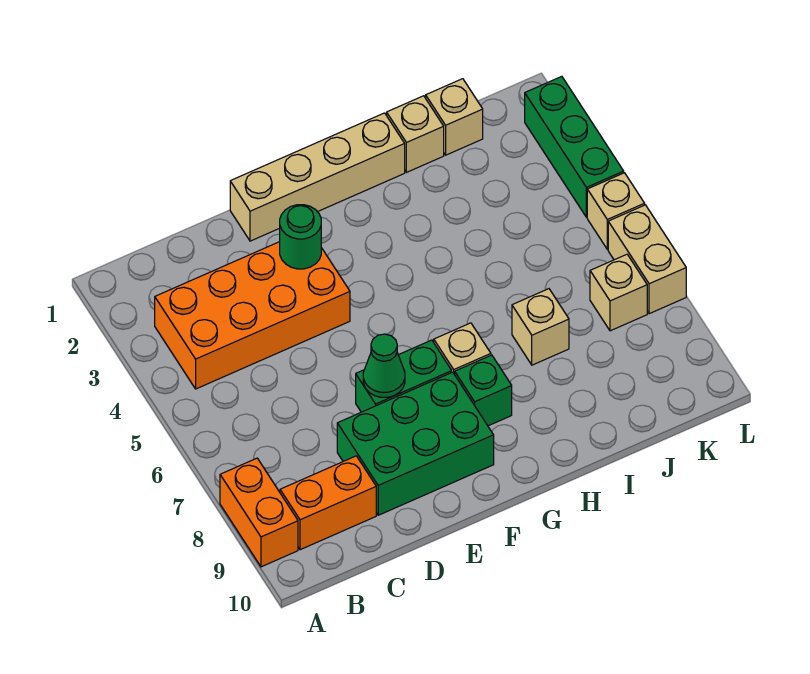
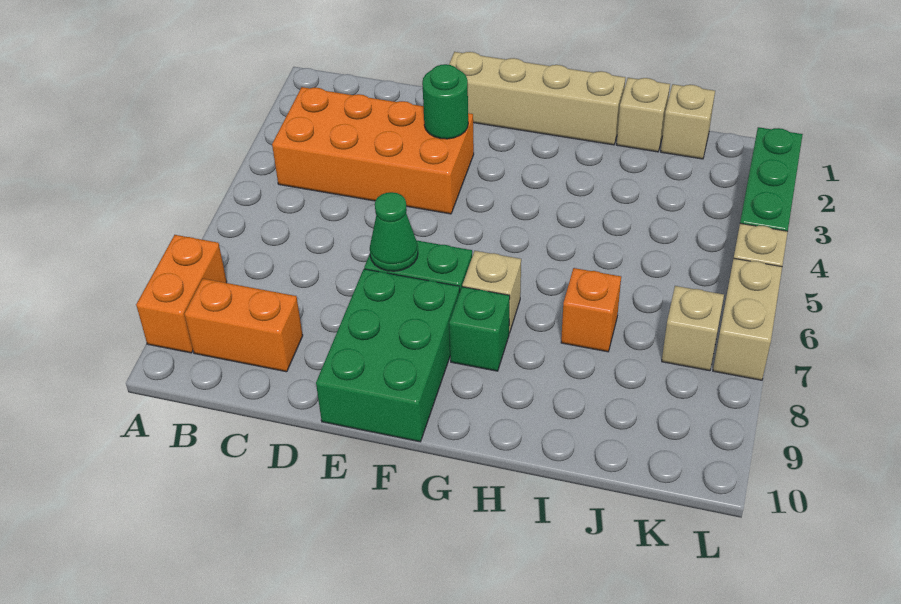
green 2x3 brick [337,372,494,515] -> green 2x3 brick turned to [316,269,460,442]
tan 1x1 brick [512,289,569,365] -> orange 1x1 brick [561,268,621,352]

